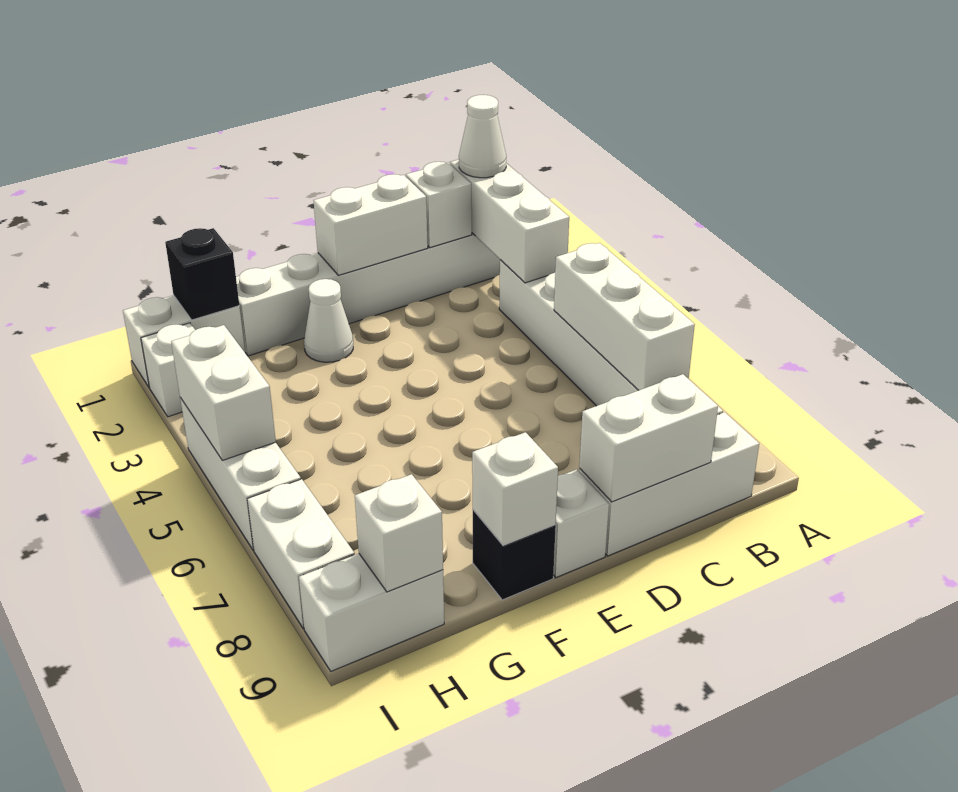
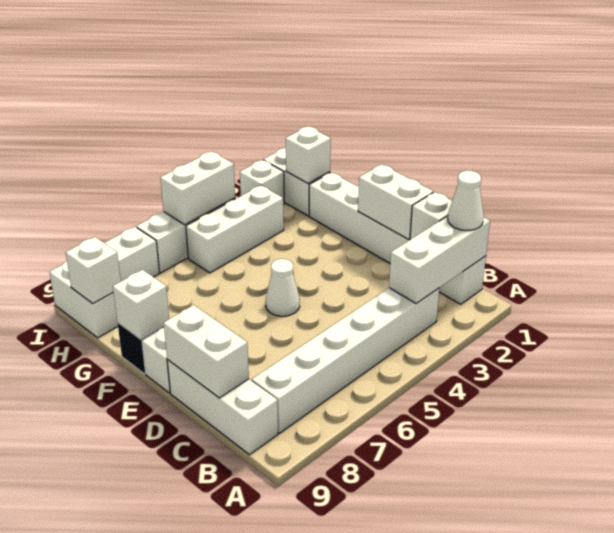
white 1x3 brick [554,243,695,390] -> white 1x3 brick moved to [186,185,284,273]
white 1x1 cone [304,279,353,362] -> white 1x1 cone moved to [266,259,300,316]
black 1x1 brick [165,228,239,320] -> white 1x1 brick [286,127,331,184]

